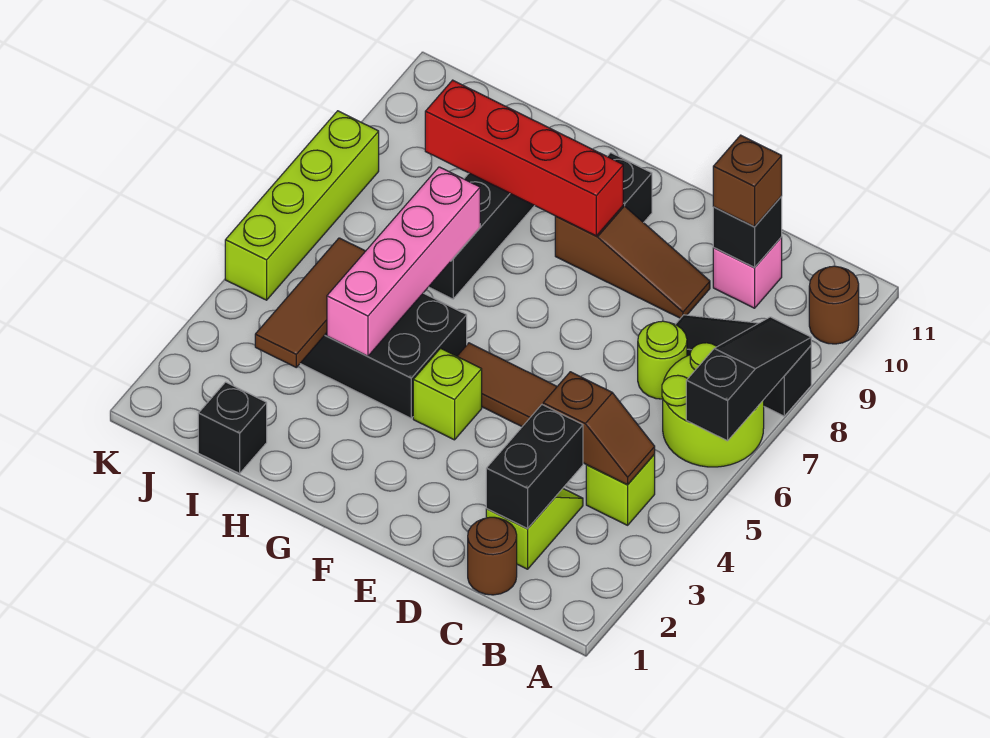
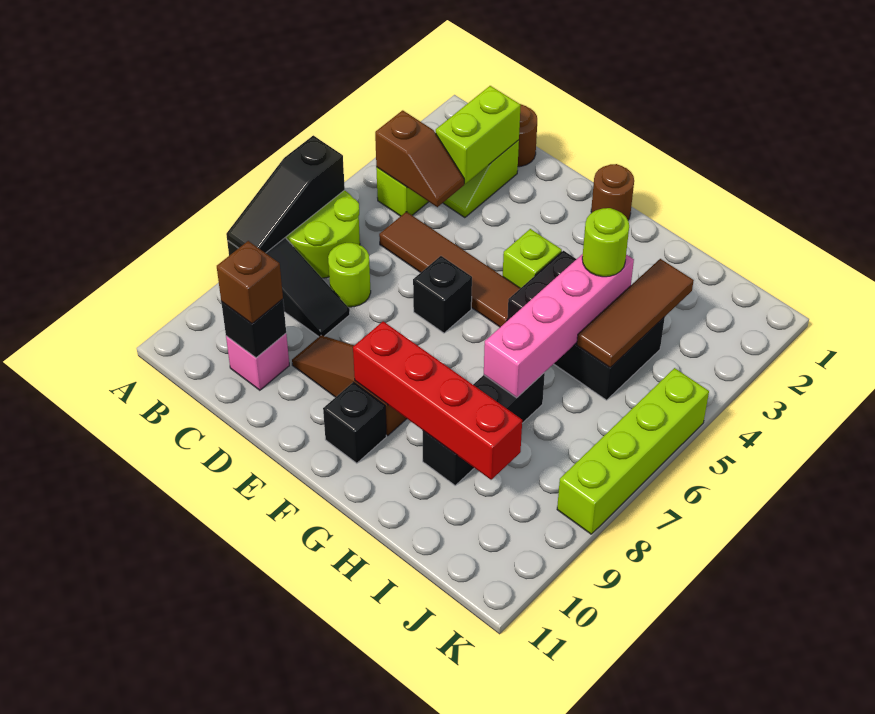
brown 1x1 round brick [809,266,859,344] -> brown 1x1 round brick moved to [591,164,634,220]
brown 1x2 slope [543,372,655,485] -> brown 1x2 slope turned to [375,110,464,207]
black 1x2 brick [486,405,583,529] -> lime 1x2 brick [436,86,521,184]
none -> lime 1x1 round brick [582,208,629,277]
black 1x1 brick [198,382,267,473] -> black 1x1 brick moved to [413,256,472,333]

